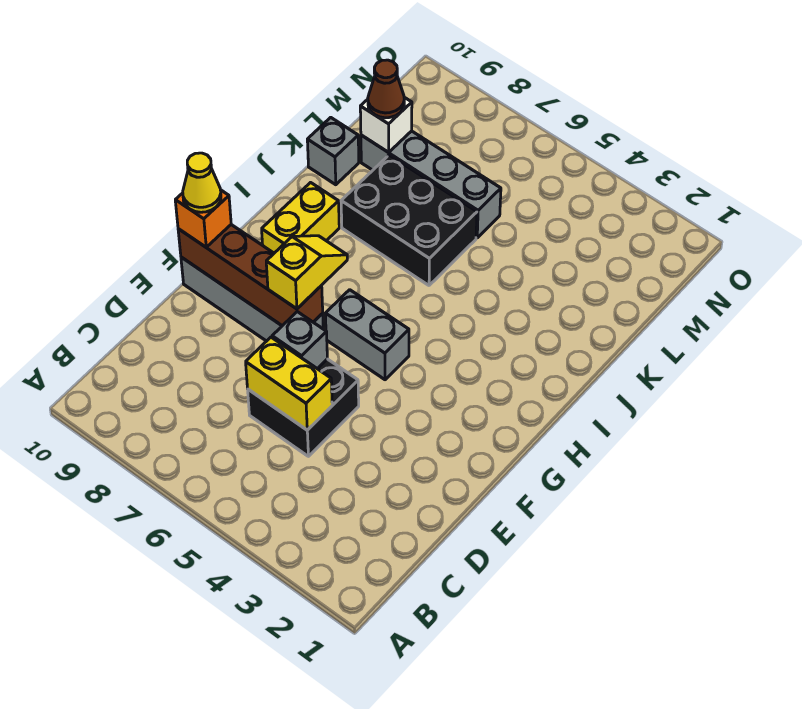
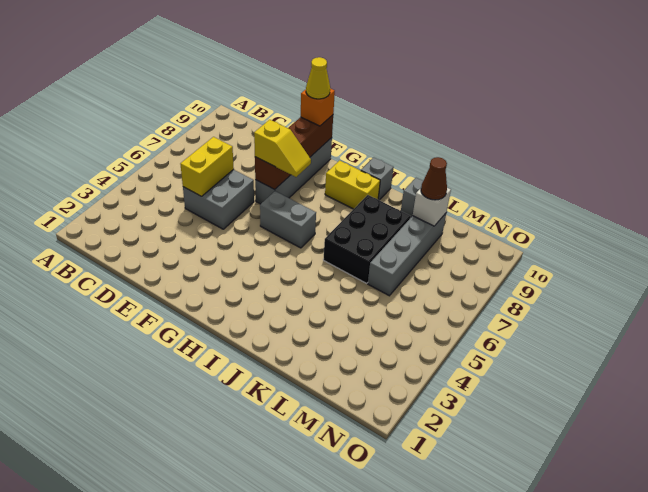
black 2x2 brick [248,359,359,456] -> grey 2x2 brick [183,169,254,229]
grey 1x1 brick [272,312,327,369] -> grey 1x1 brick moved to [361,157,394,200]
grey 1x2 brick [325,290,409,380] -> grey 1x2 brick turned to [260,191,316,248]

